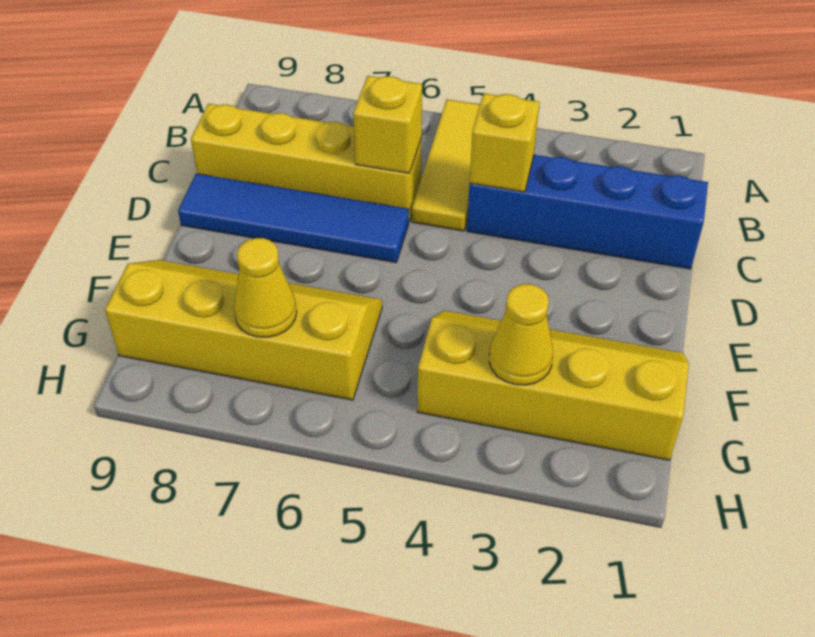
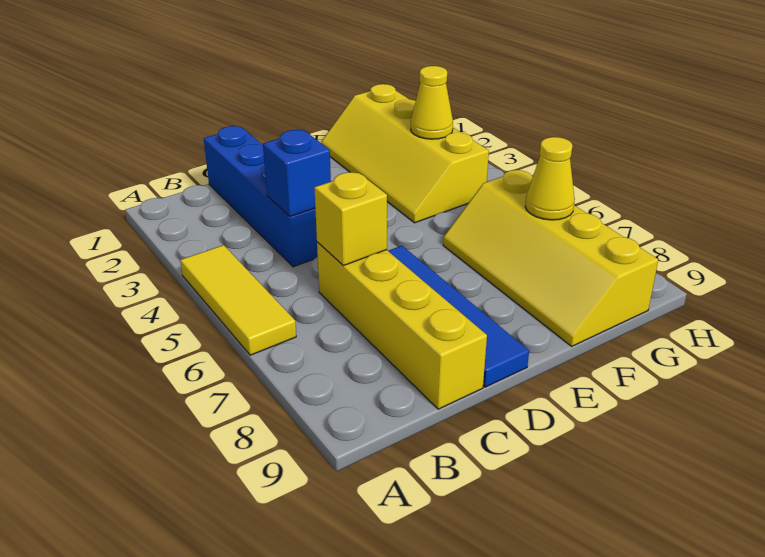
yellow 1x3 tile [412,99,480,231] -> yellow 1x3 tile turned to [180,245,296,355]
yellow 1x1 brick [470,93,540,192] -> blue 1x1 brick [263,130,331,217]

